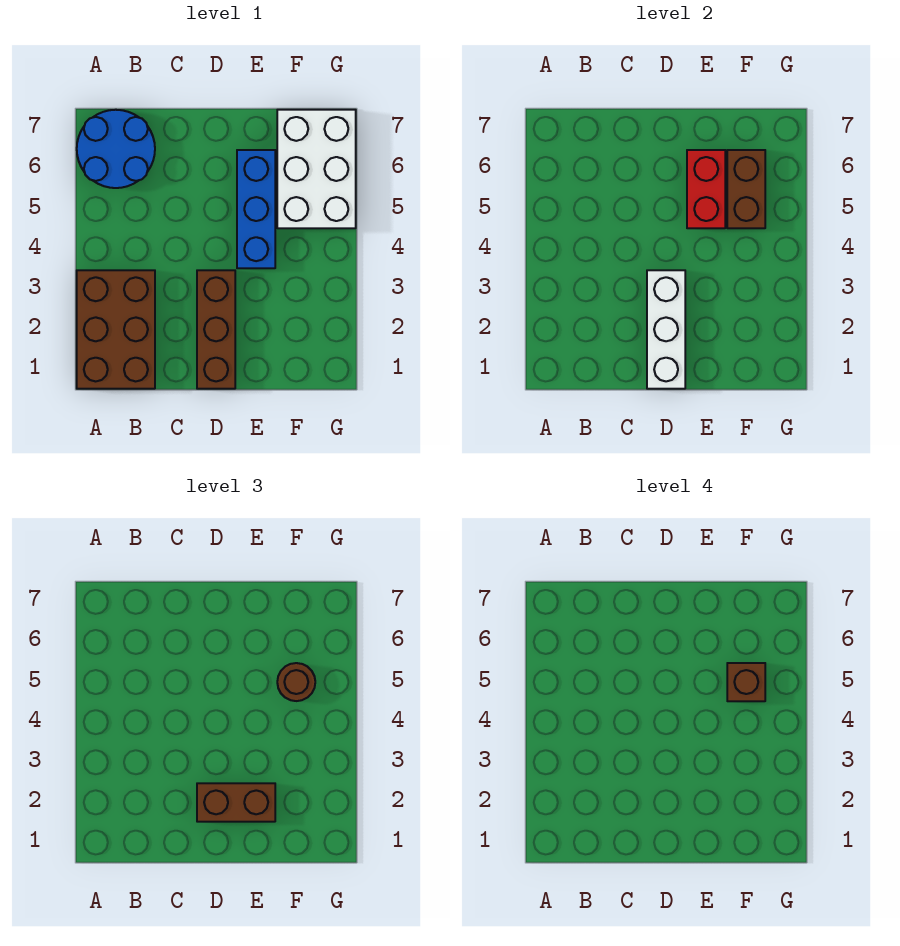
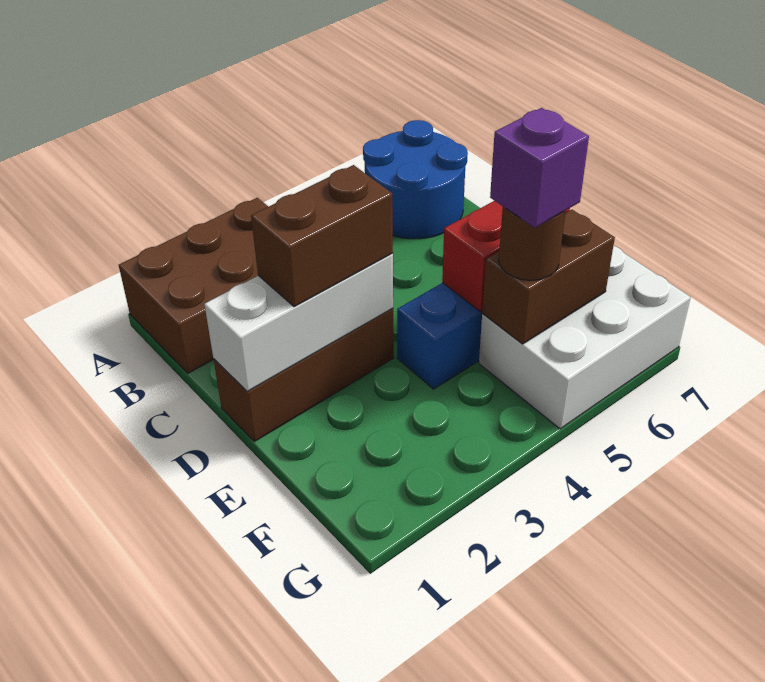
brown 1x2 brick [197,783,275,822] -> brown 1x2 brick turned to [251,165,393,307]
brown 1x1 brick [727,663,765,701] -> purple 1x1 brick [490,108,589,228]

